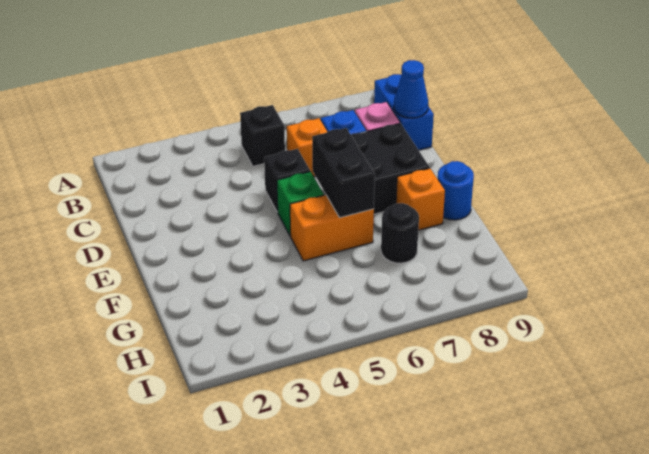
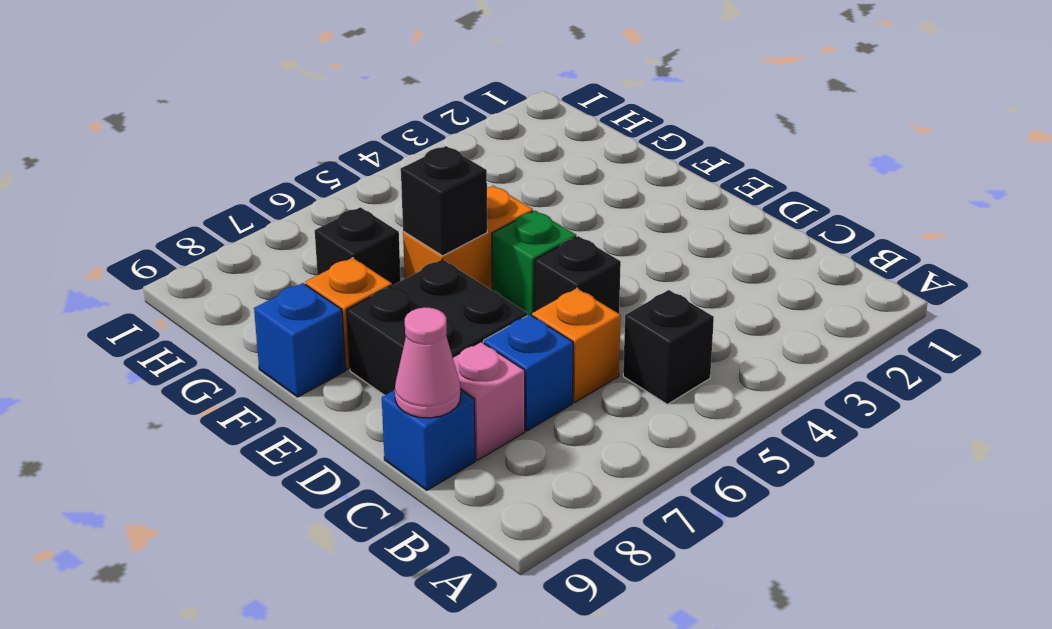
blue 1x2 brick [374,74,434,150] -> blue 1x1 brick [382,390,475,490]
blue 1x1 cone [394,60,428,118] -> pink 1x1 cone [395,307,461,418]
black 1x2 brick [312,128,375,218] -> black 1x1 brick [401,146,487,256]
blue 1x1 round brick [438,161,474,220] -> blue 1x1 brick [254,283,346,397]
black 1x1 round brick [381,203,419,263] -> black 1x1 brick [315,207,401,285]

